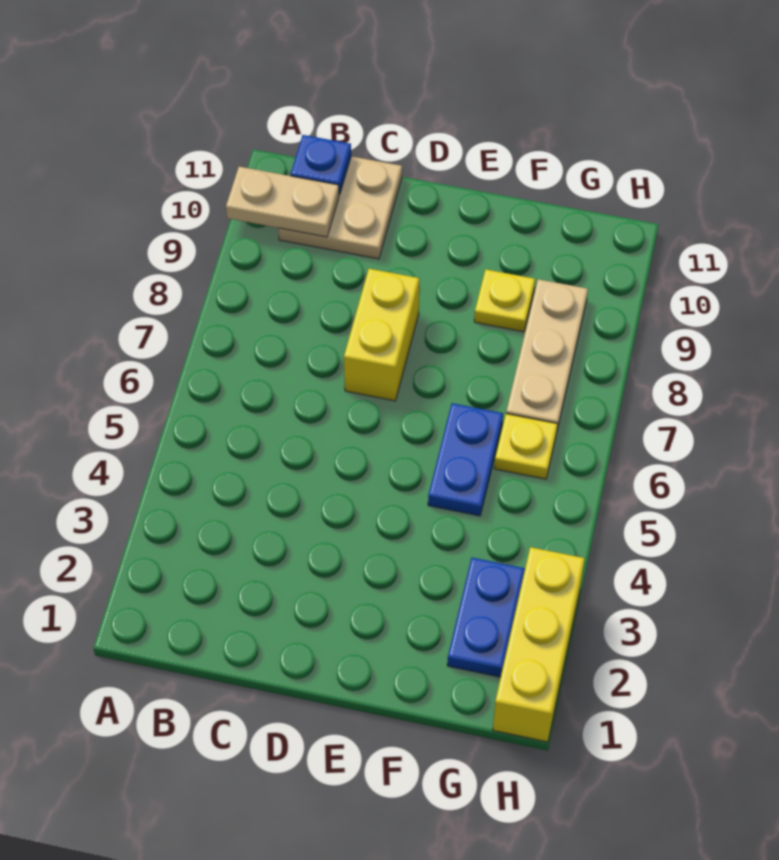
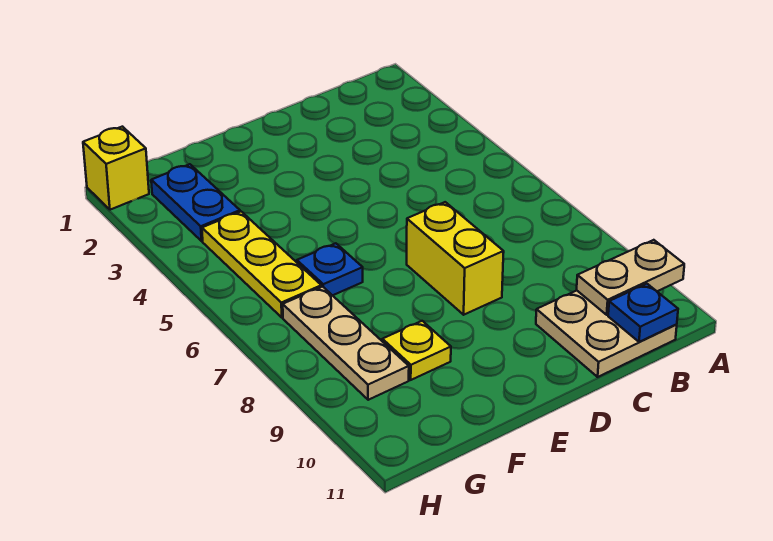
blue 1x2 plate [428,403,503,516] -> blue 1x1 plate [297,243,363,295]
yellow 1x1 plate [494,414,558,479] -> yellow 1x3 plate [202,212,321,318]
yellow 1x3 brick [493,547,585,742] -> yellow 1x1 brick [83,127,149,210]

